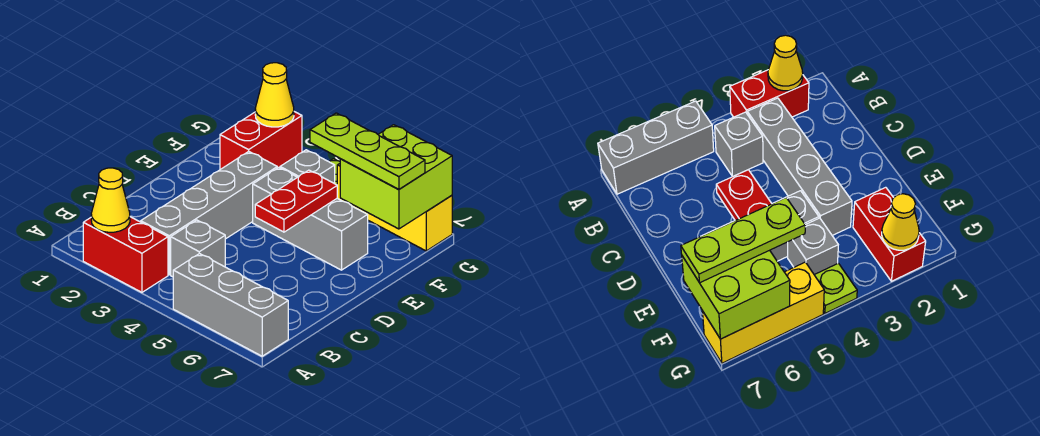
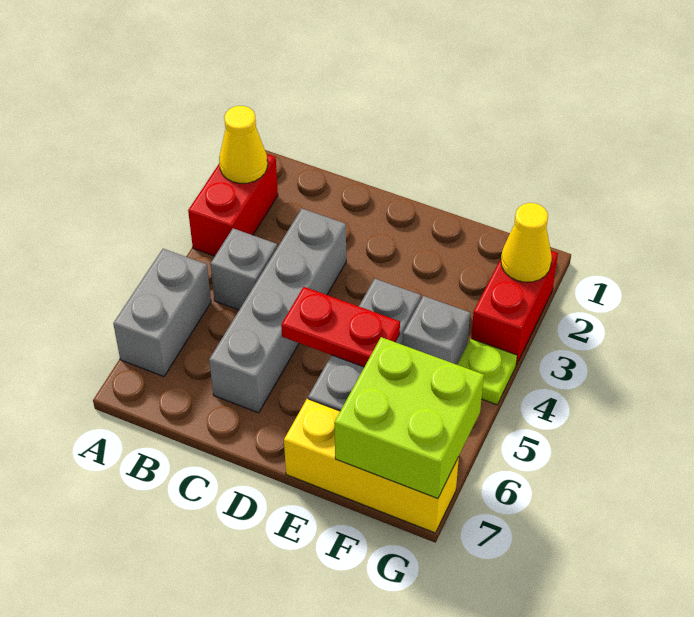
grey 1x3 brick [173,253,288,356] -> grey 1x2 brick [113,249,211,376]
grey 1x4 brick [141,152,277,275] -> grey 1x4 brick turned to [209,209,346,413]
red 1x2 brick [220,112,302,169] -> red 1x2 brick turned to [471,251,558,365]
lime 1x3 plate [310,113,425,189] -> none
yellow 1x3 brick [337,164,452,251] -> yellow 1x3 brick turned to [284,399,459,533]

